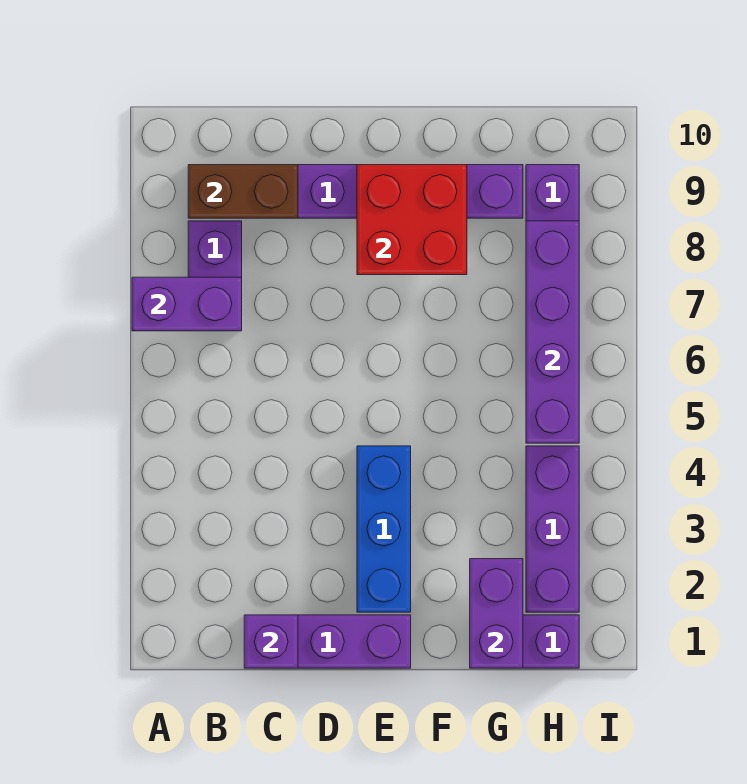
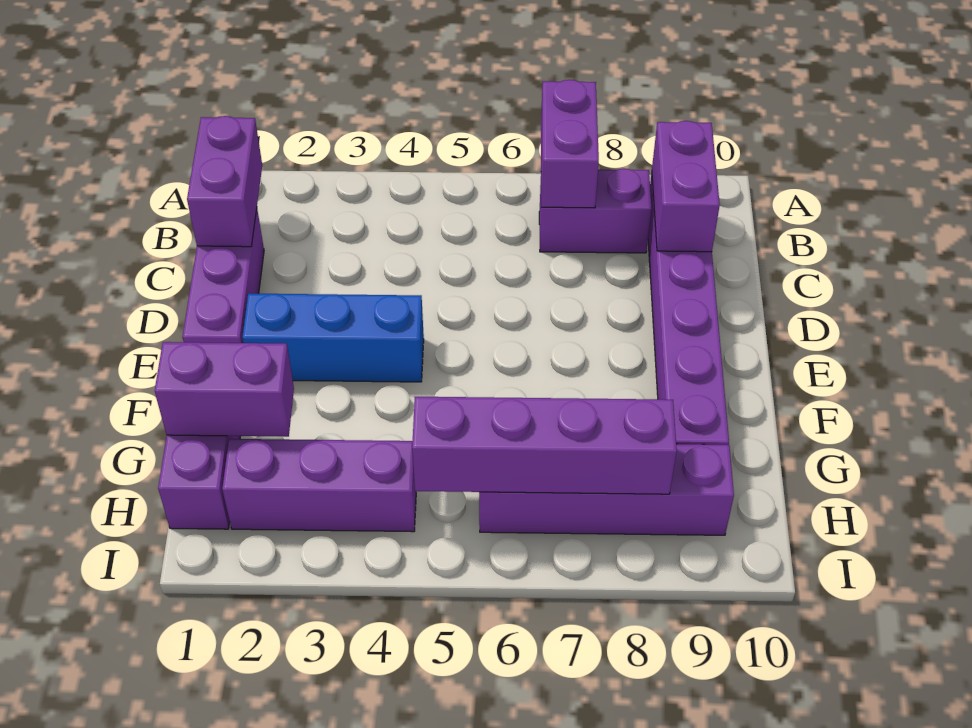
brown 1x2 brick [188,165,298,218] -> purple 1x2 brick [652,121,720,252]
purple 1x1 brick [244,615,298,668] -> purple 1x2 brick [187,116,262,247]
red 2x2 brick [357,165,467,275] -> none

